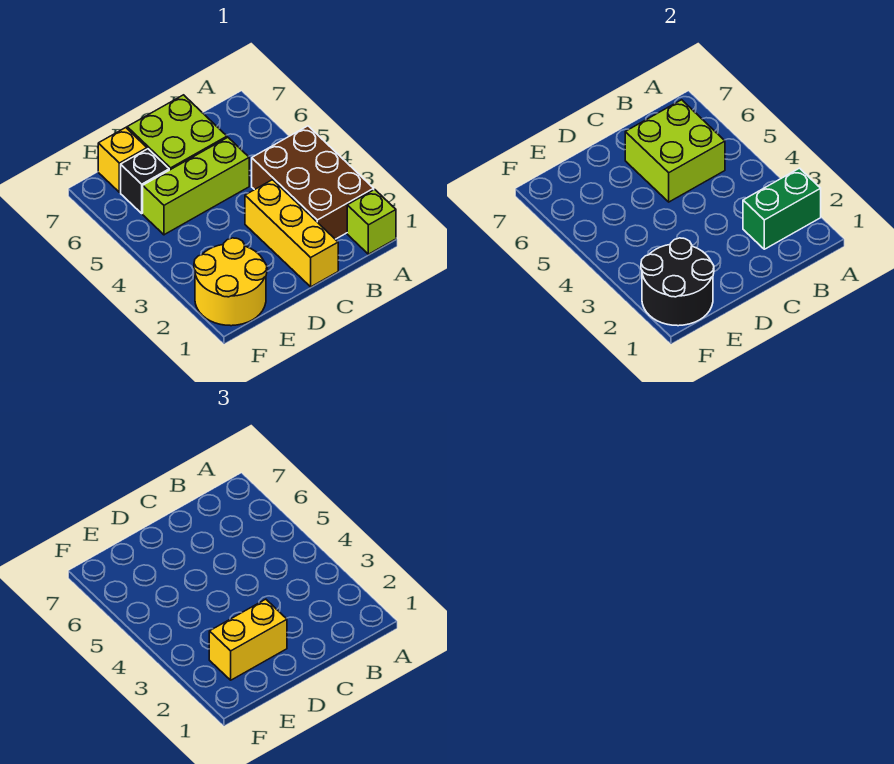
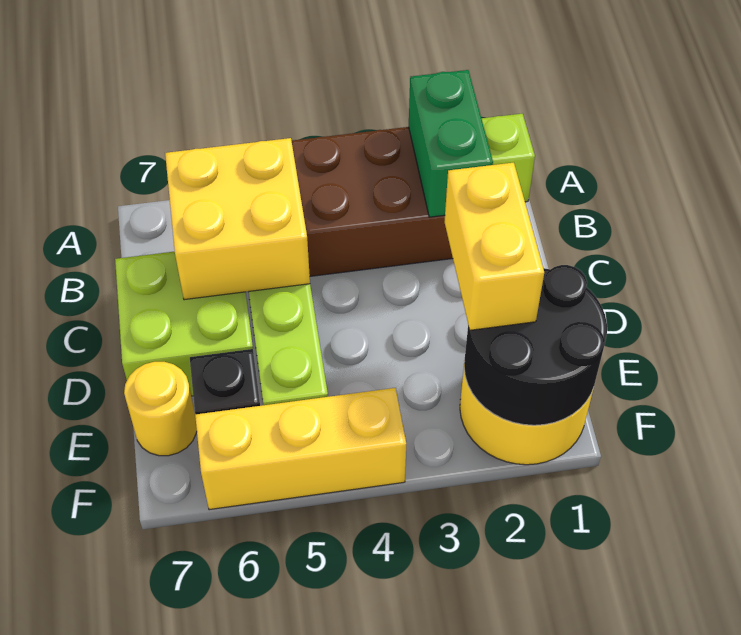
lime 2x2 brick [625,100,725,202] -> yellow 2x2 brick [165,138,310,300]
yellow 1x3 brick [245,180,338,287] -> yellow 1x3 brick moved to [195,388,406,510]
yellow 1x1 brick [98,128,147,192] -> yellow 1x1 round brick [124,362,197,456]

